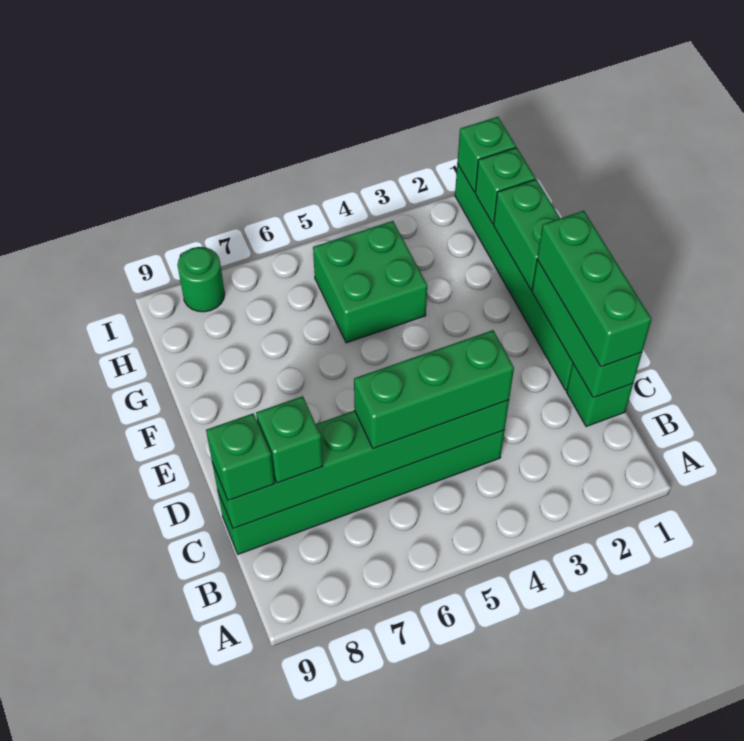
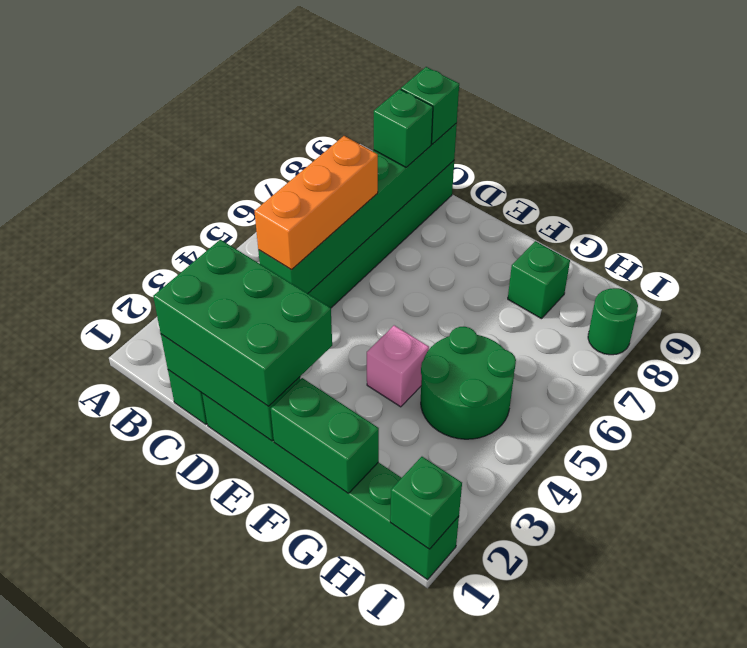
green 1x3 brick [537,211,652,367] -> green 2x3 brick [153,240,332,406]
green 1x3 brick [354,330,514,449] -> orange 1x3 brick [255,136,378,270]
none -> pink 1x1 brick [367,325,429,407]
green 2x2 brick [313,221,427,343] -> green 2x2 round brick [421,327,516,439]
green 1x1 brick [475,147,535,224] -> green 1x1 brick moved to [508,241,570,319]

